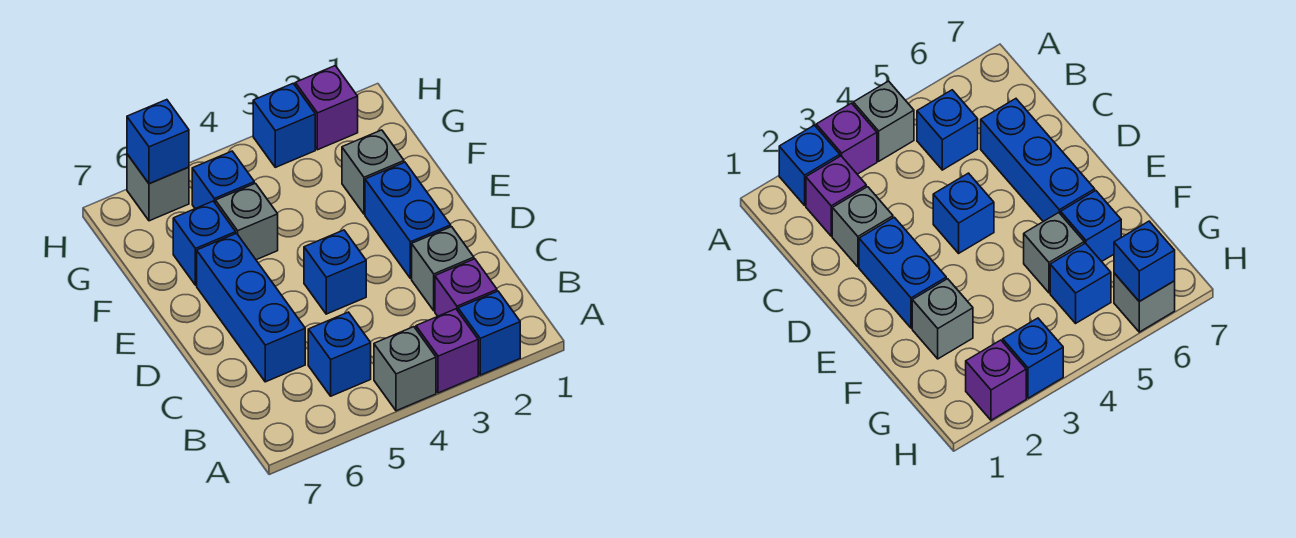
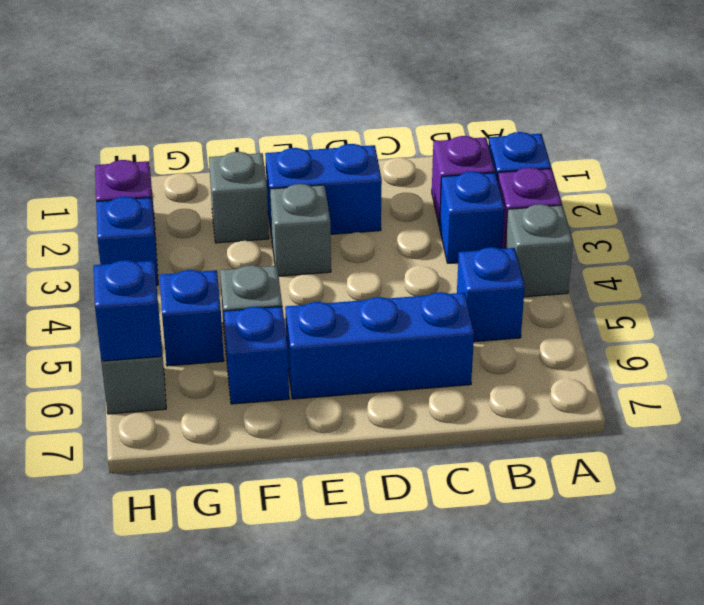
grey 1x1 brick [412,227,474,311] -> grey 1x1 brick moved to [270,184,331,276]
blue 1x1 brick [304,230,366,314] -> blue 1x1 brick moved to [440,172,504,263]

